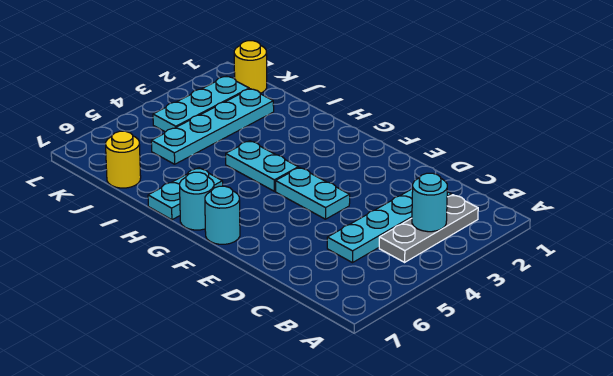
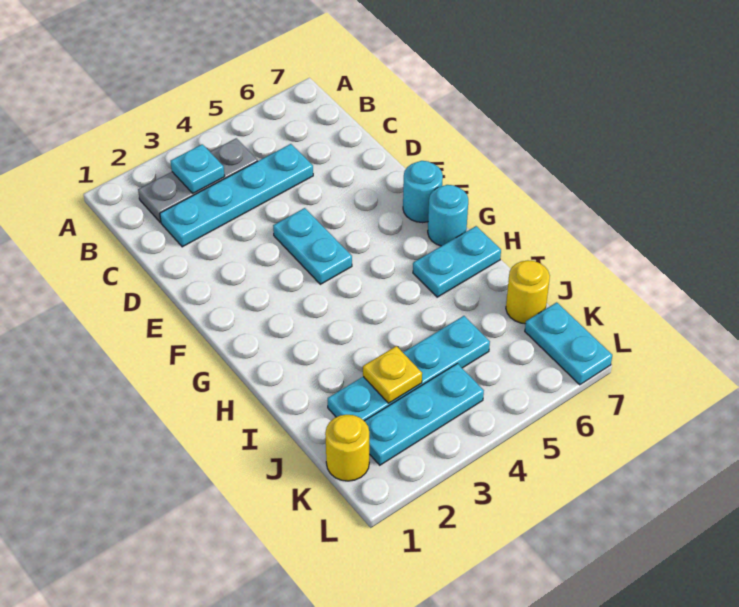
cyan 1x1 round brick [412,173,447,232] -> cyan 1x1 plate [171,144,225,193]
cyan 1x2 plate [226,141,298,191] -> cyan 1x2 plate moved to [525,302,612,385]
none -> yellow 1x1 plate [363,346,422,403]

